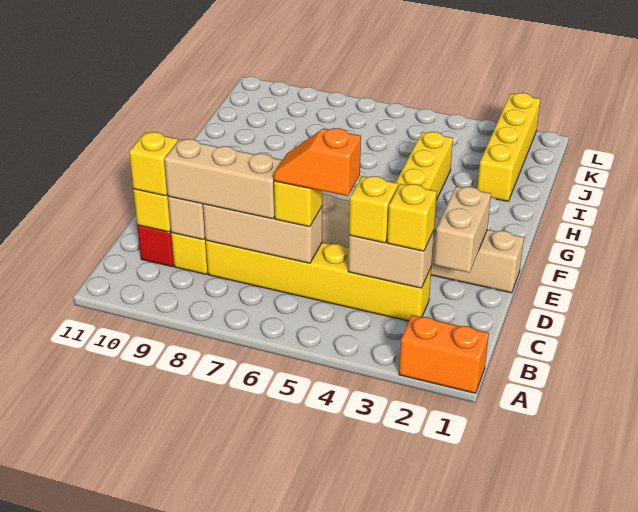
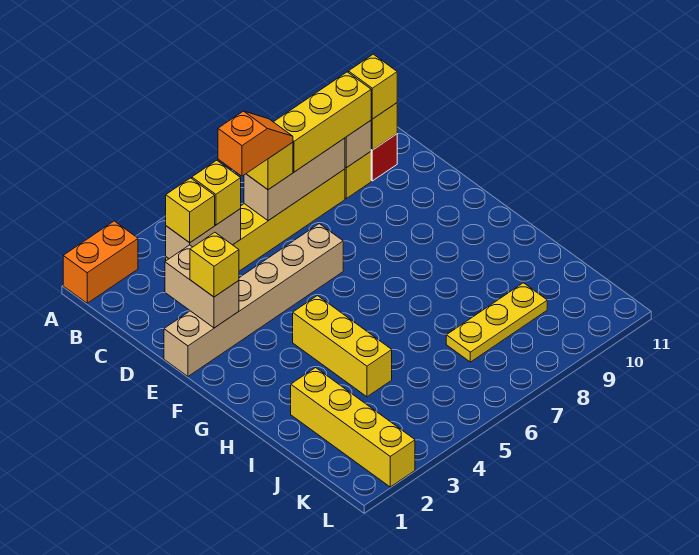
tan 1x3 brick [164,139,282,219] -> yellow 1x3 brick [274,72,371,172]
none -> yellow 1x1 brick [190,232,239,297]
none -> yellow 1x3 plate [446,283,547,362]

